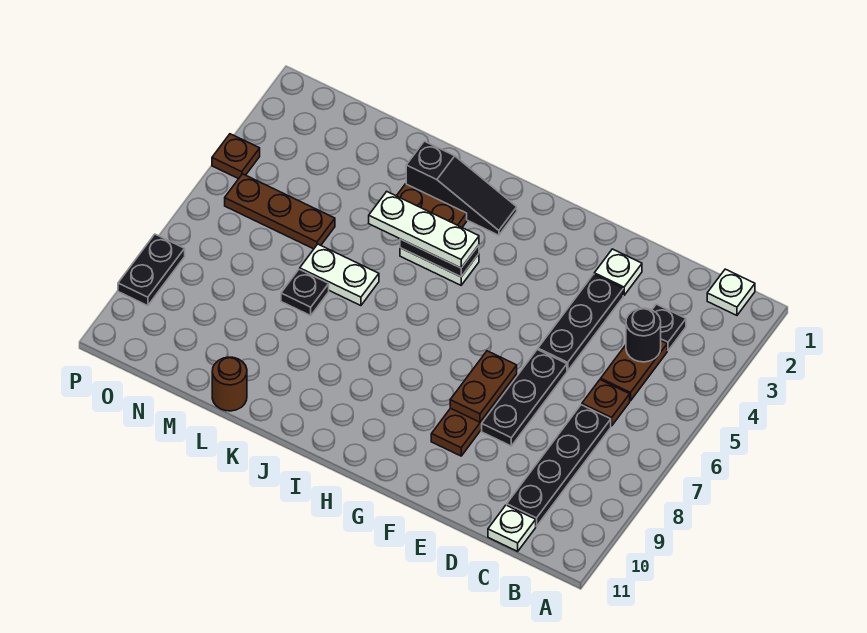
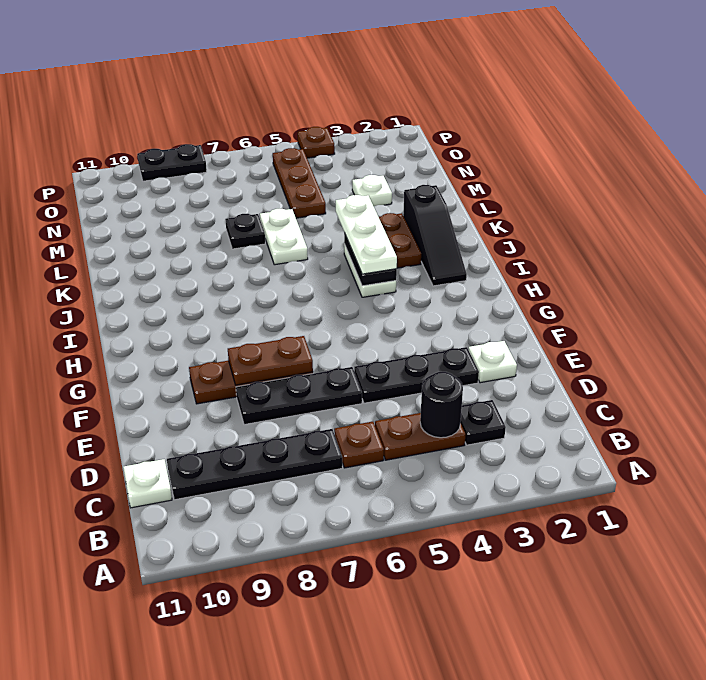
white 1x1 plate [707,269,755,315] -> white 1x1 plate moved to [352,175,392,206]
brown 1x1 round brick [212,357,247,411] -> none

